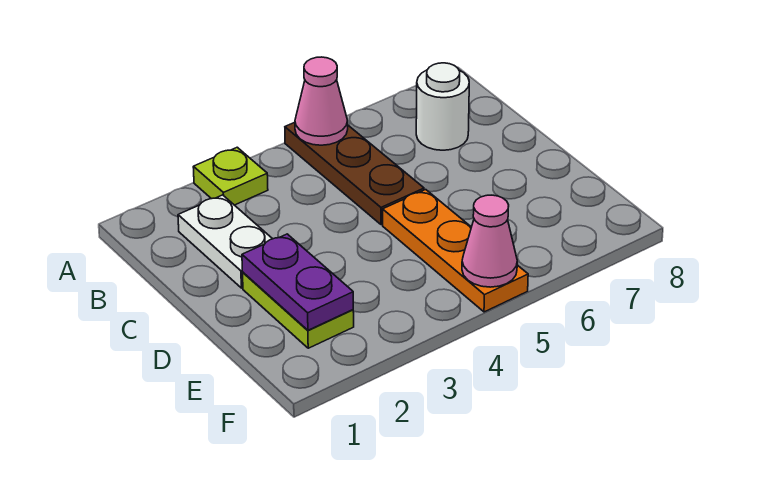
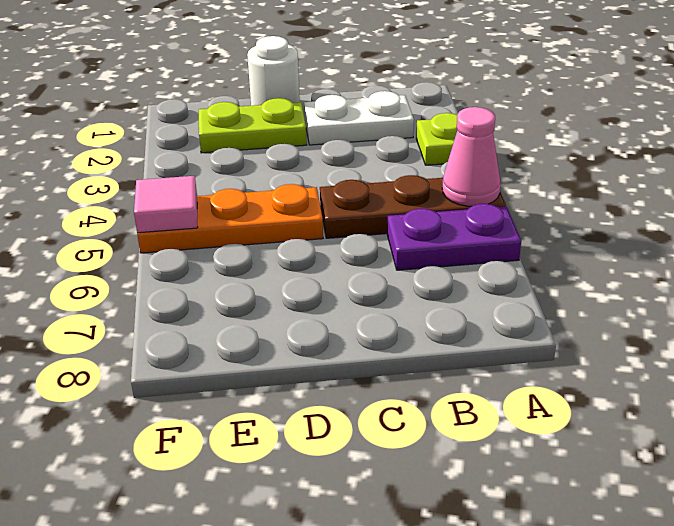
white 1x1 round brick [416,63,469,150] -> white 1x1 round brick moved to [247,36,300,106]
purple 1x2 plate [242,234,353,330] -> purple 1x2 plate moved to [387,204,521,270]
pink 1x1 cone [462,195,517,287] -> pink 1x1 tile [134,176,198,233]

